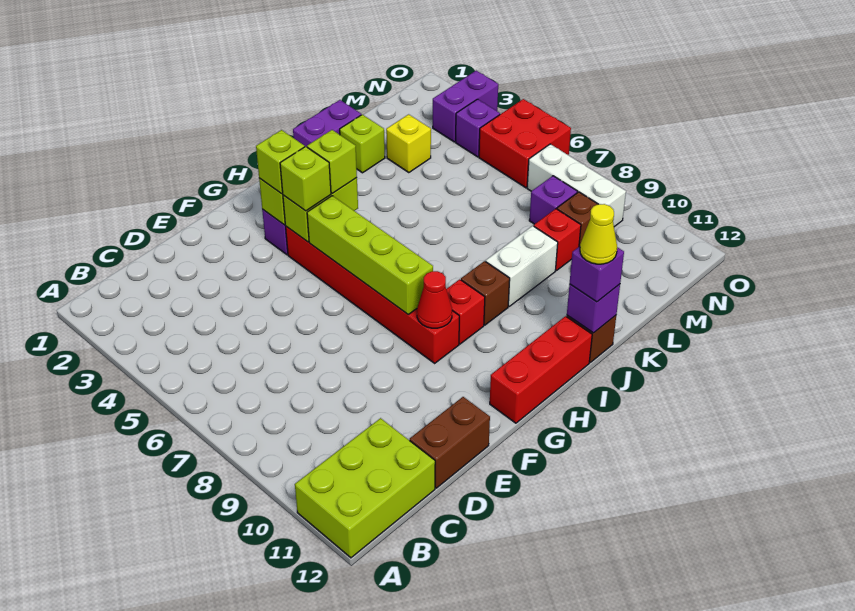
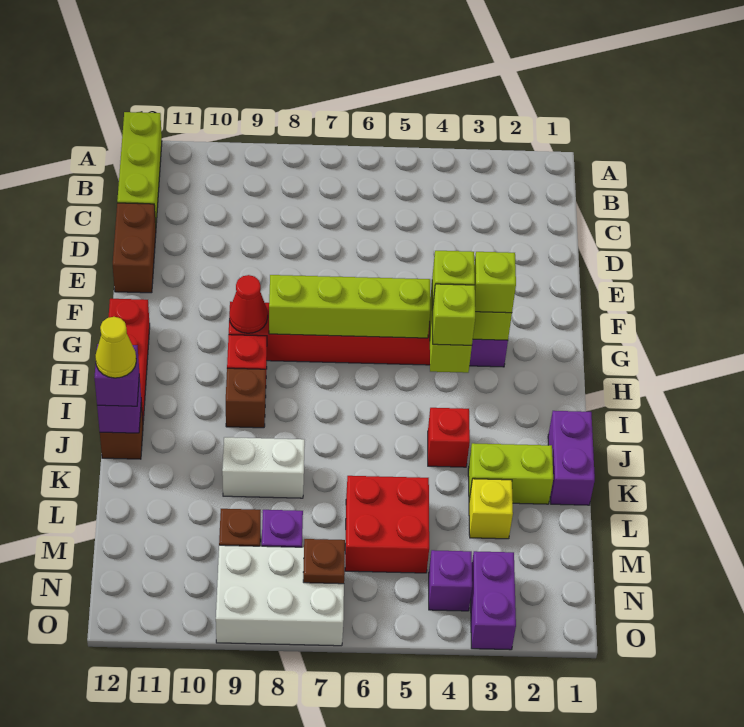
lime 2x3 brick [295,418,435,558] -> lime 1x3 brick [117,112,162,224]
white 1x2 brick [486,226,558,306] -> white 1x2 brick turned to [222,437,305,498]
lime 1x1 brick [340,115,385,173] -> lime 1x2 brick [468,443,553,504]
red 1x1 brick [534,209,581,271] -> red 1x1 brick moved to [428,408,470,467]
red 2x2 brick [479,99,571,188] -> red 2x2 brick moved to [345,476,429,573]
white 1x3 brick [527,144,626,227] -> white 2x3 brick [216,545,344,646]
none -> brown 1x1 plate [303,539,345,584]

